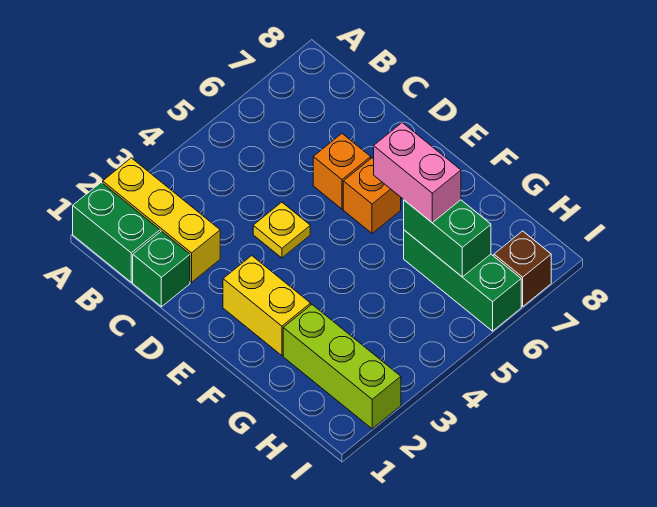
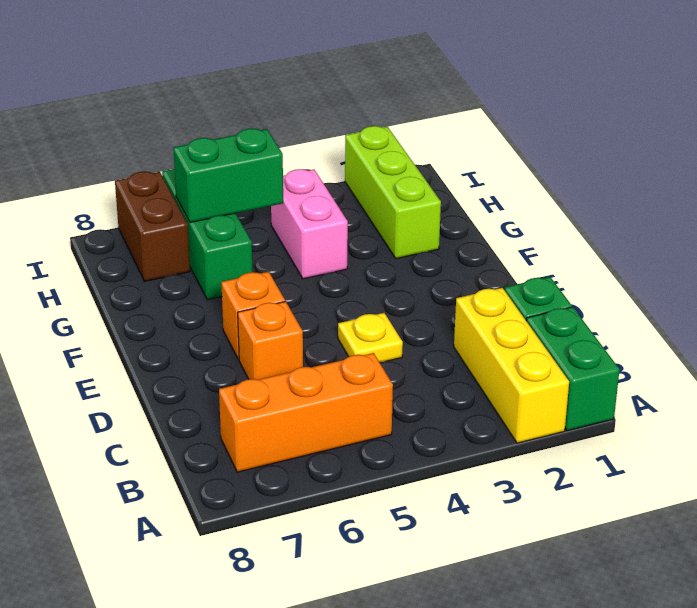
none -> orange 1x3 brick [219,353,393,472]
yellow 1x2 brick [223,256,311,356] -> none
pink 1x2 brick [374,123,461,222] -> pink 1x2 brick moved to [271,169,348,279]
green 1x2 brick [404,200,491,277] -> green 1x2 brick turned to [173,128,283,223]
brown 1x1 brick [494,231,551,307] -> brown 1x2 brick [115,172,190,281]

